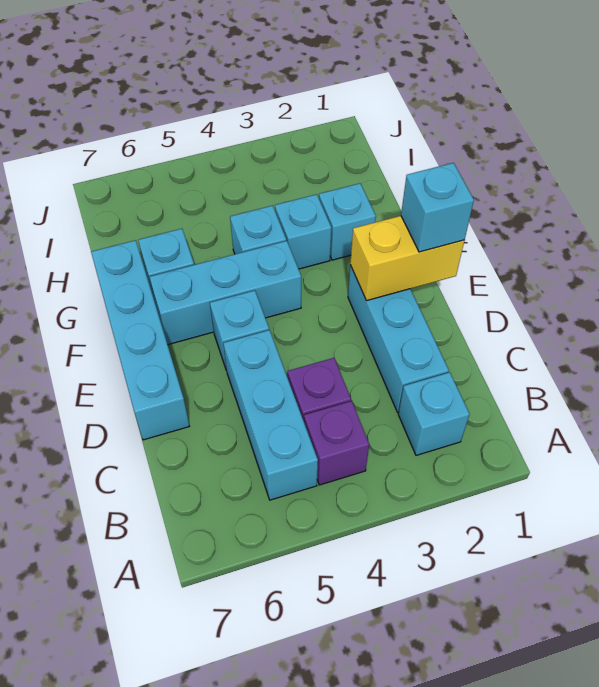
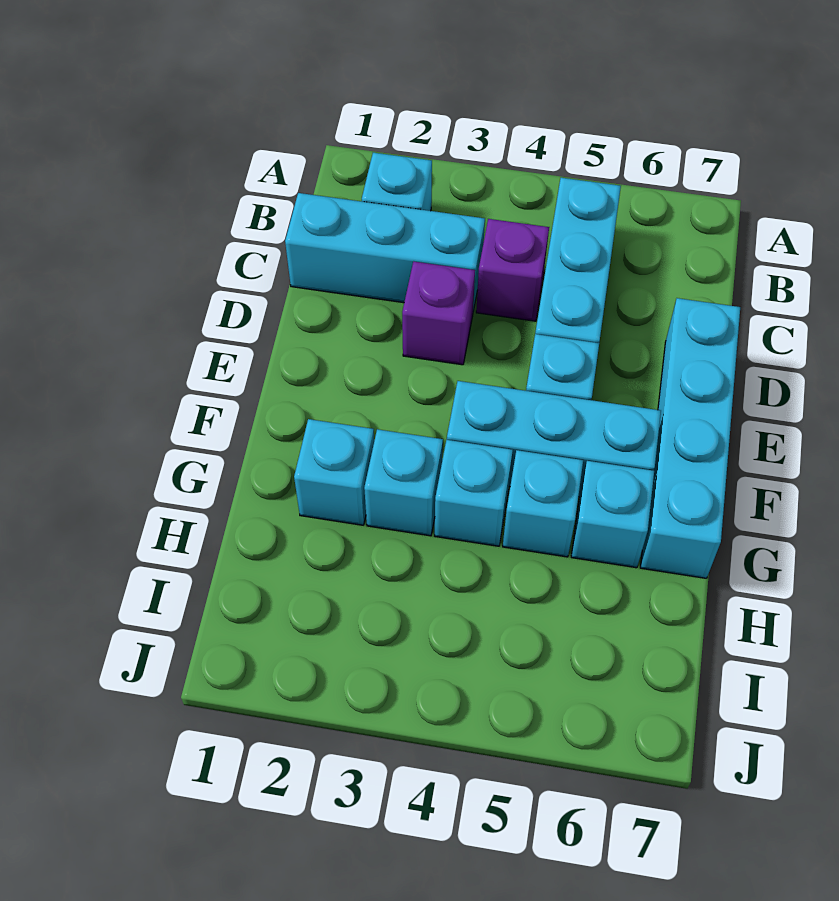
purple 1x1 brick [304,401,369,485] -> purple 1x1 brick moved to [402,261,475,365]
cyan 1x3 brick [348,265,449,412] -> cyan 1x3 brick turned to [285,193,485,311]
yellow 1x2 brick [350,216,464,301] -> none
cyan 1x1 brick [401,163,474,252] -> cyan 1x1 brick moved to [503,450,583,557]

